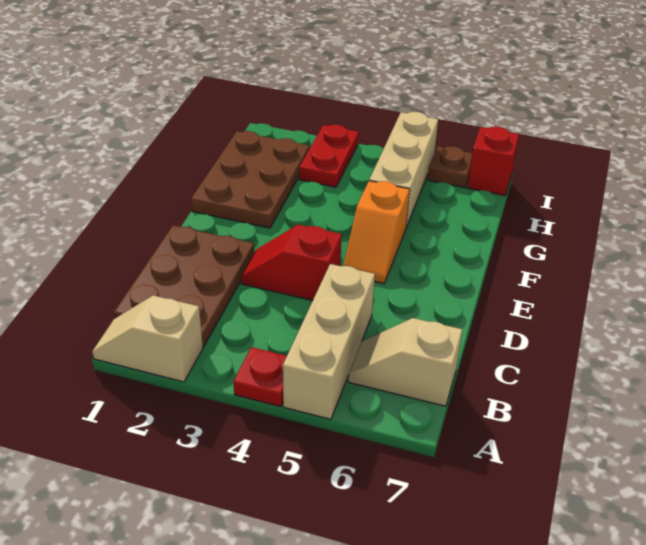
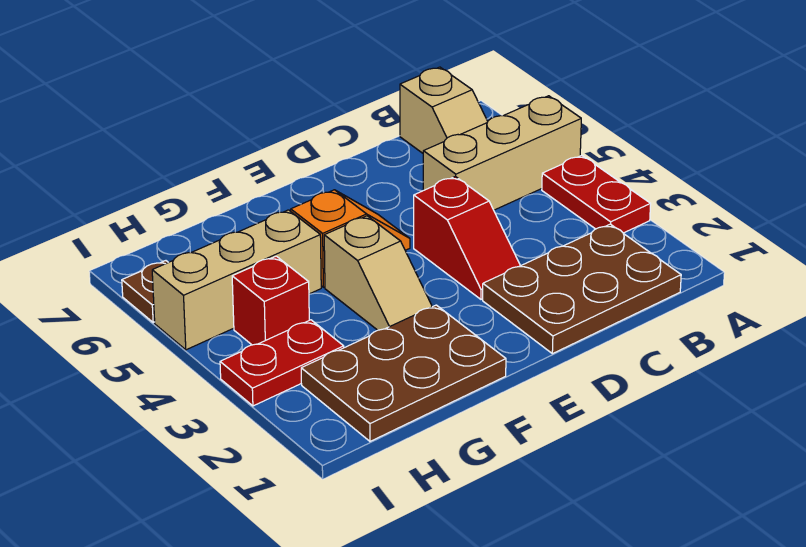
tan 1x2 slope [92,295,203,382] -> tan 1x2 slope moved to [324,216,432,330]
red 1x1 plate [234,347,287,407] -> red 1x2 plate [542,156,651,233]
red 1x1 brick [467,126,519,196] -> red 1x1 brick moved to [232,256,309,345]

